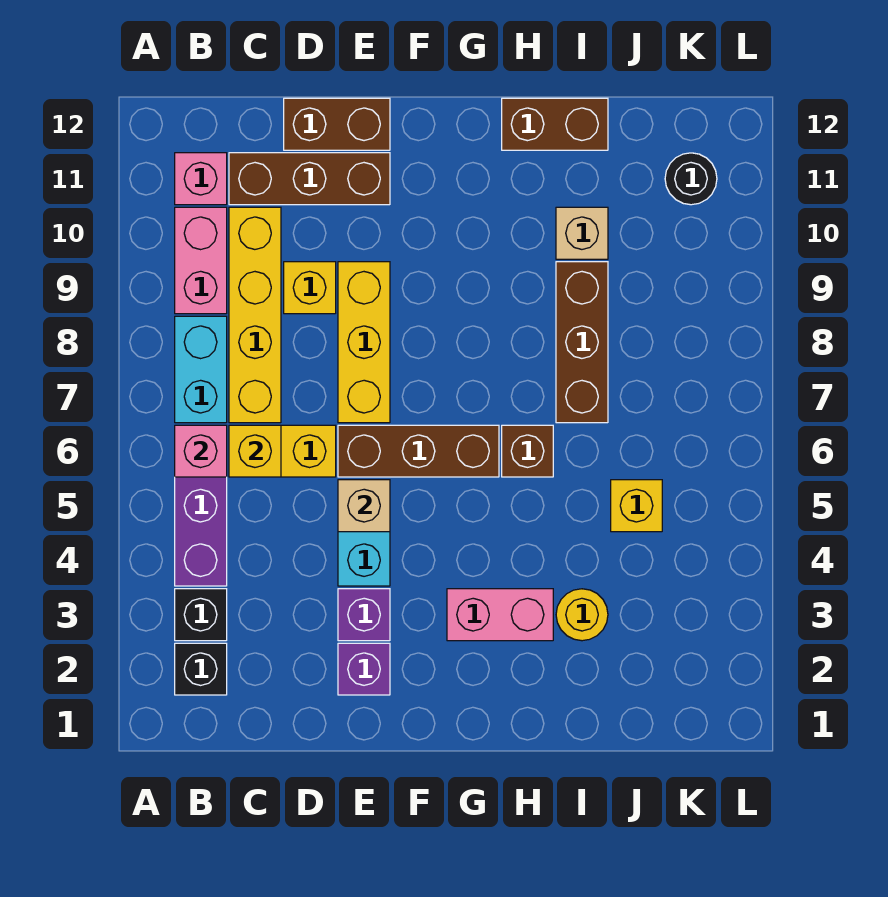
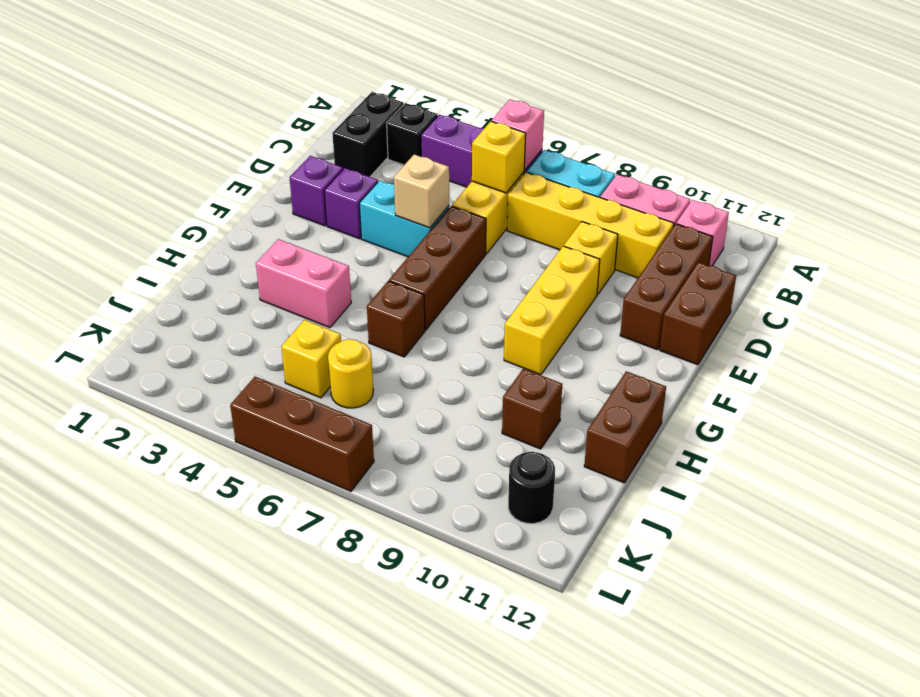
black 1x1 brick [175,643,227,695] -> black 1x2 brick [332,92,404,177]
yellow 1x3 brick [338,262,390,423] -> yellow 1x3 brick turned to [504,246,600,375]
pink 1x2 brick [447,589,553,641] -> pink 1x2 brick turned to [256,239,351,328]
yellow 1x1 round brick [556,589,608,641] -> yellow 1x1 round brick moved to [328,339,373,408]
brown 1x3 brick [556,262,608,423] -> brown 1x3 brick moved to [230,377,374,491]
tan 1x1 brick [556,207,608,259] -> brown 1x1 brick [502,369,562,449]

